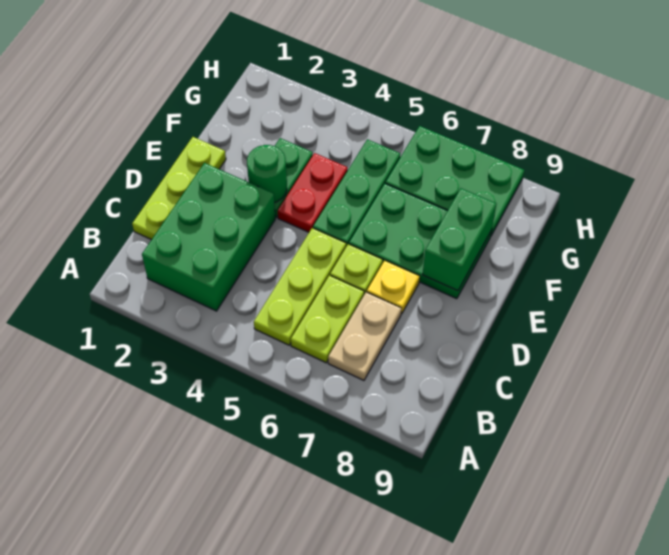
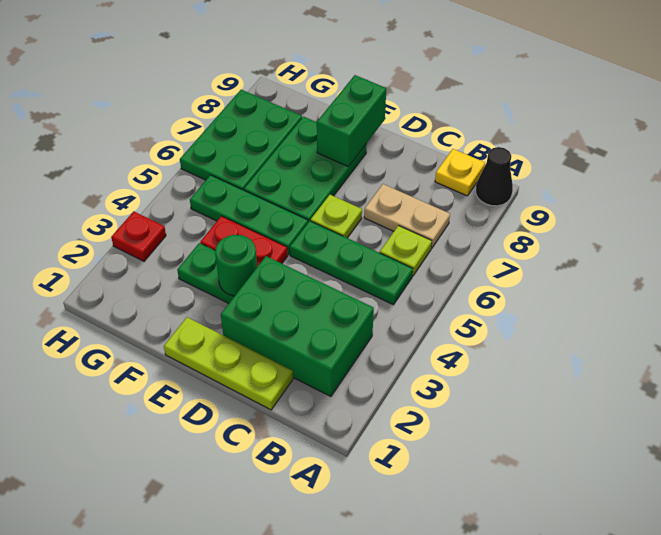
none -> black 1x1 cone [476,147,513,206]
lime 1x3 plate [254,228,346,345] -> green 1x3 plate [290,221,413,305]
lime 1x2 plate [291,275,364,363] -> lime 1x1 plate [380,226,432,276]
yellow 1x1 plate [367,261,420,314] -> yellow 1x1 plate moved to [435,149,485,196]
green 1x2 brick [423,188,496,291] -> green 1x2 brick turned to [317,75,386,167]
none -> red 1x1 plate [111,211,166,261]

